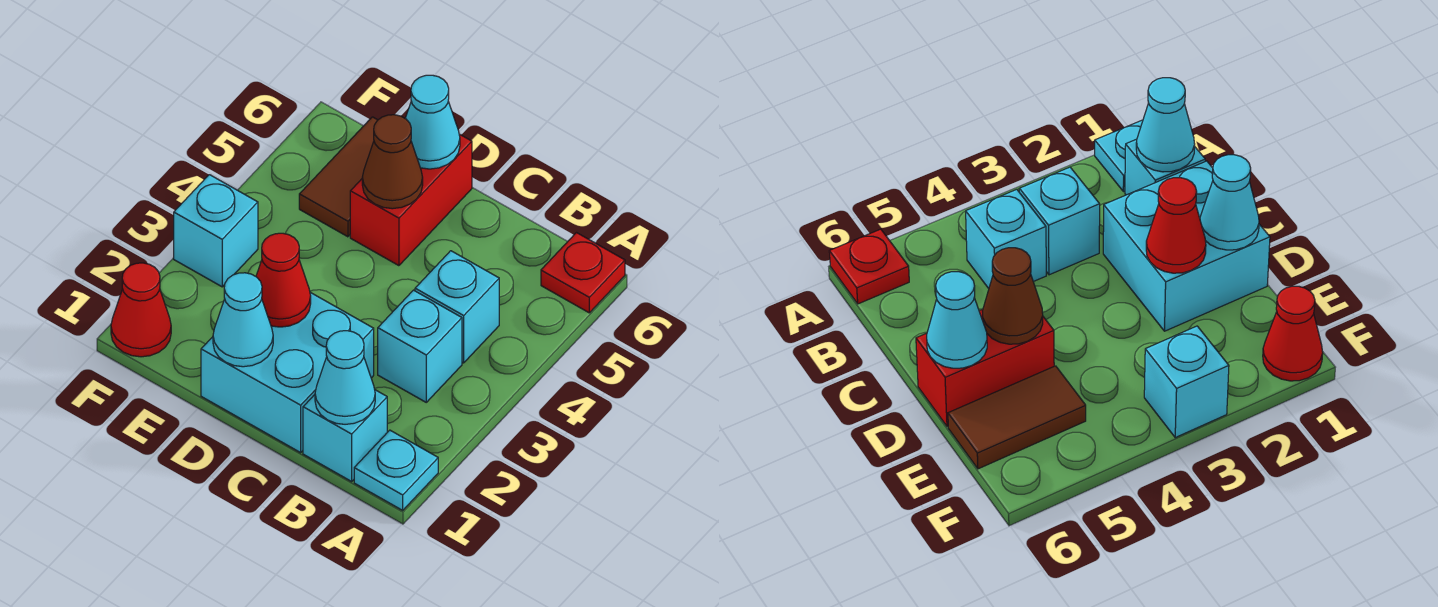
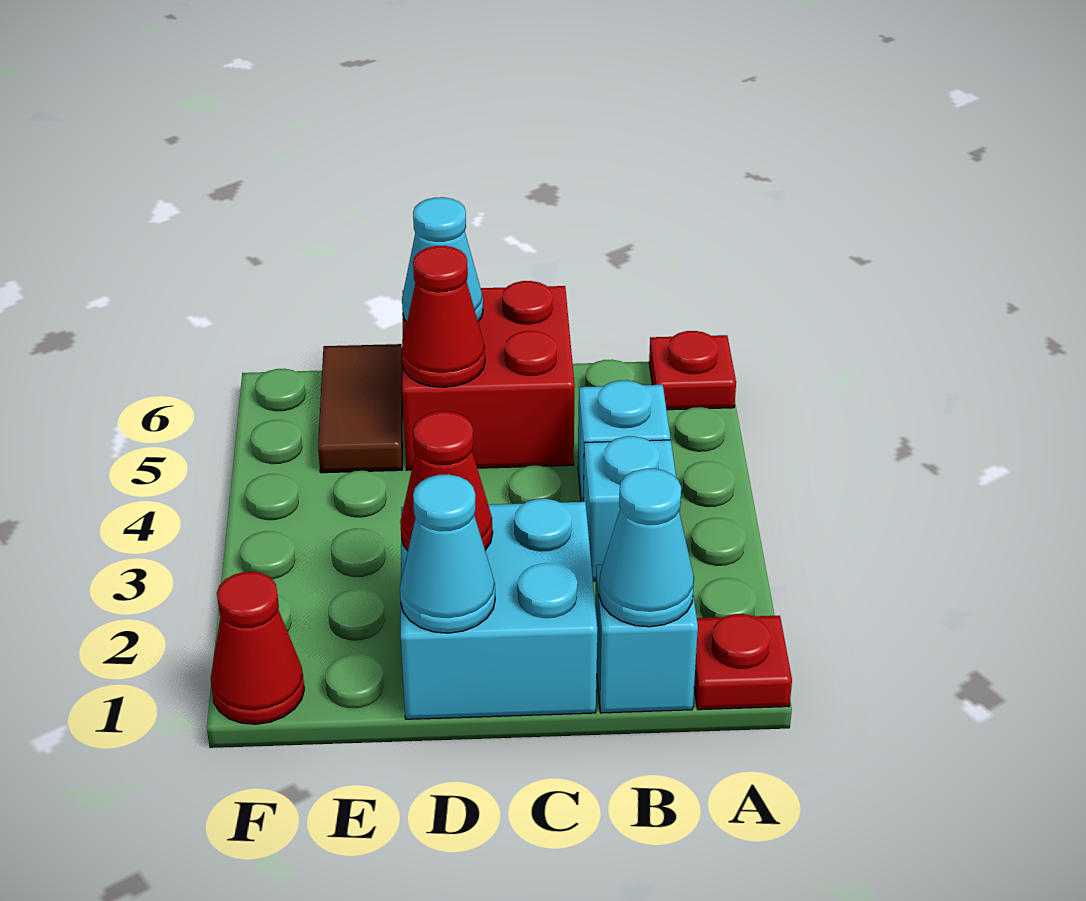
cyan 1x1 plate [354,430,438,510] -> red 1x1 plate [694,614,792,710]
red 1x2 brick [350,134,472,266] -> red 2x2 brick [402,281,575,470]
brown 1x1 cone [362,115,423,209] -> red 1x1 cone [402,246,485,387]
cyan 1x1 brick [174,175,258,287] -> none

